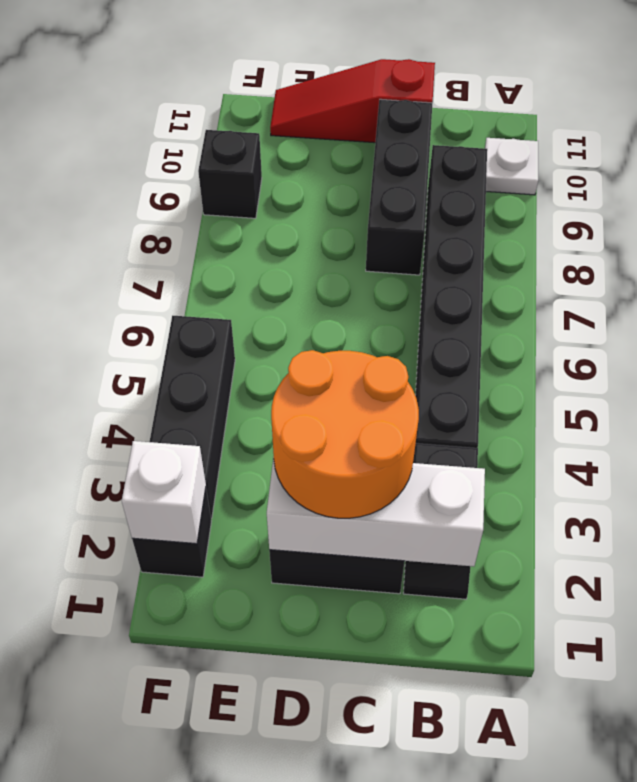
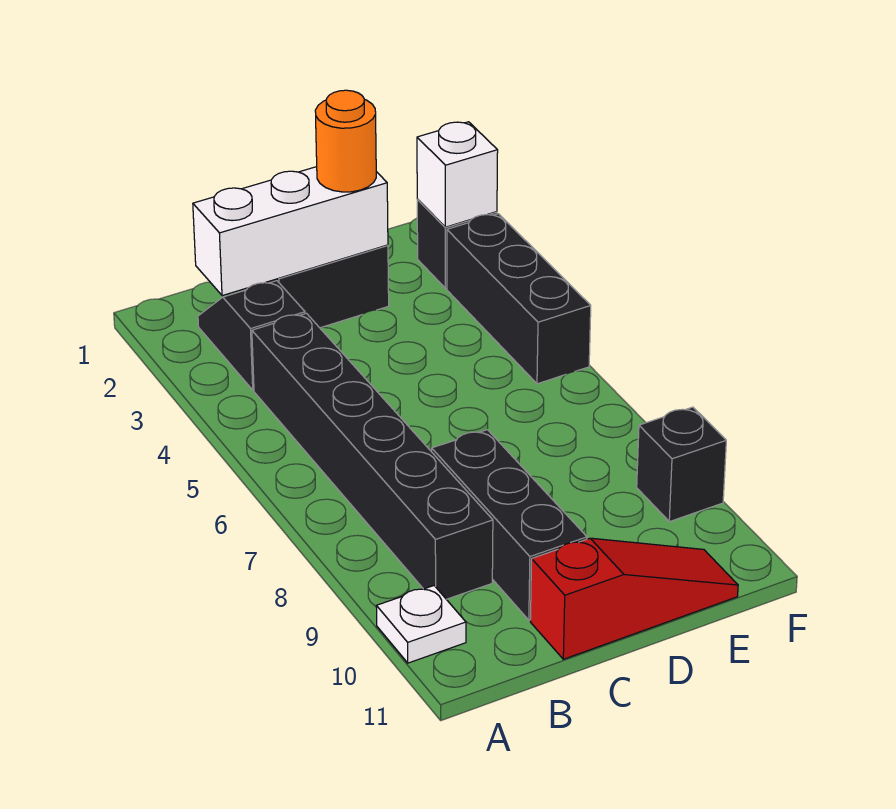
orange 2x2 round brick [271,350,419,518] -> orange 1x1 round brick [315,90,376,192]

